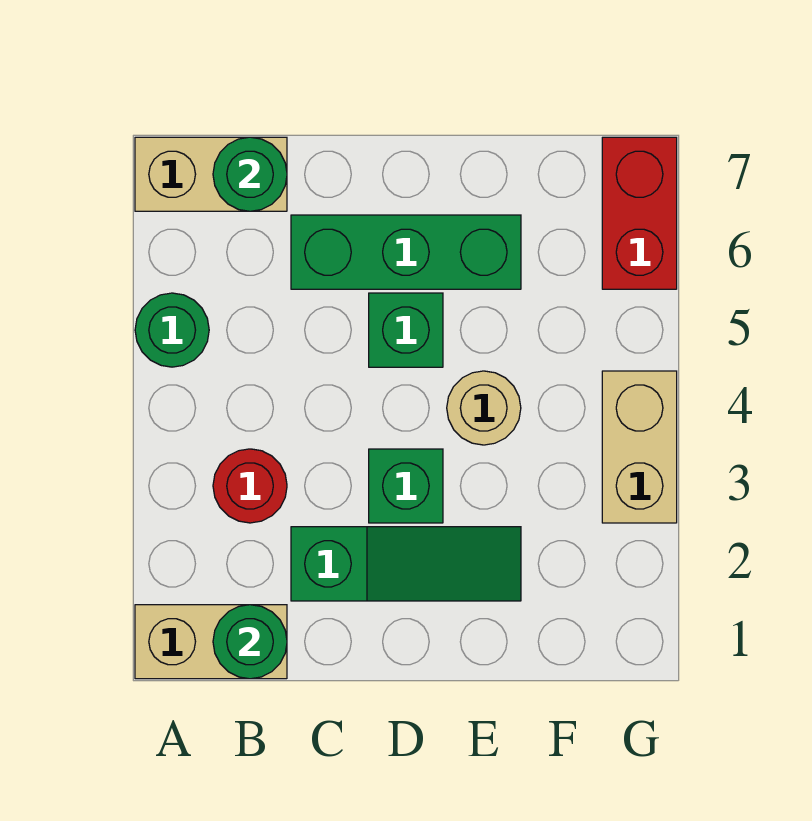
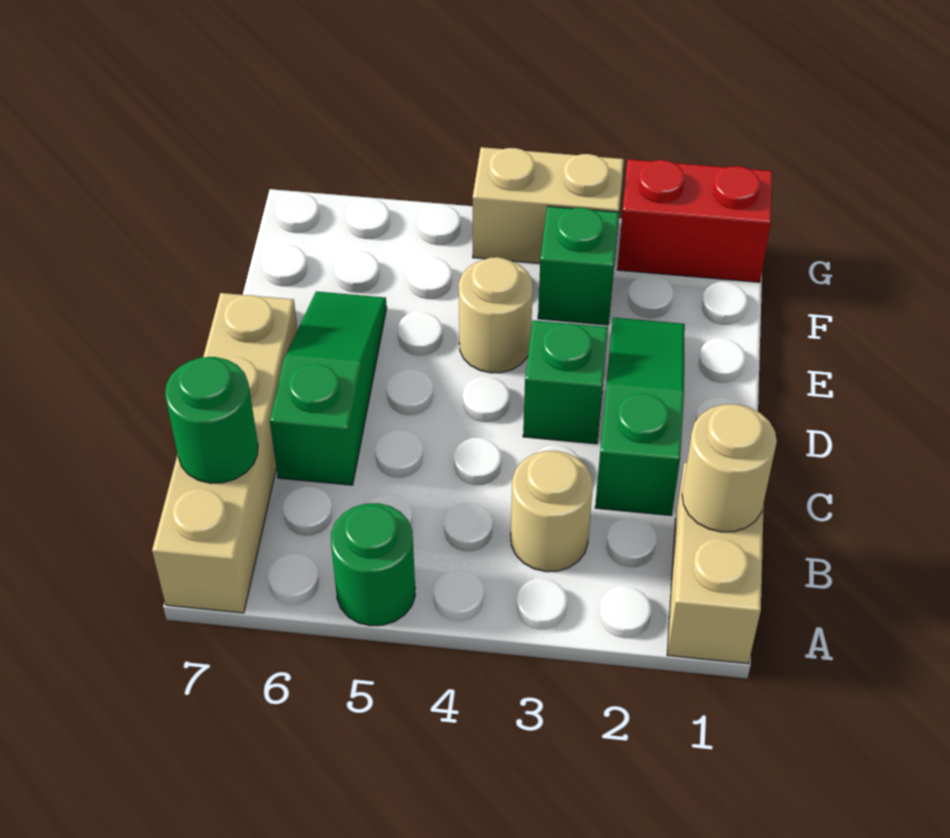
tan 1x2 brick [135,137,287,211] -> tan 1x4 brick [152,293,297,613]
green 1x1 round brick [213,605,287,679] -> tan 1x1 round brick [682,404,777,532]
red 1x1 round brick [213,449,287,523] -> tan 1x1 round brick [511,451,593,572]
green 1x3 brick [291,215,521,289] -> green 1x3 slope [270,291,387,485]
green 1x1 brick [369,293,443,367] -> green 1x1 brick moved to [538,206,619,325]
red 1x2 brick [602,137,677,289] -> red 1x2 brick moved to [617,159,772,282]

